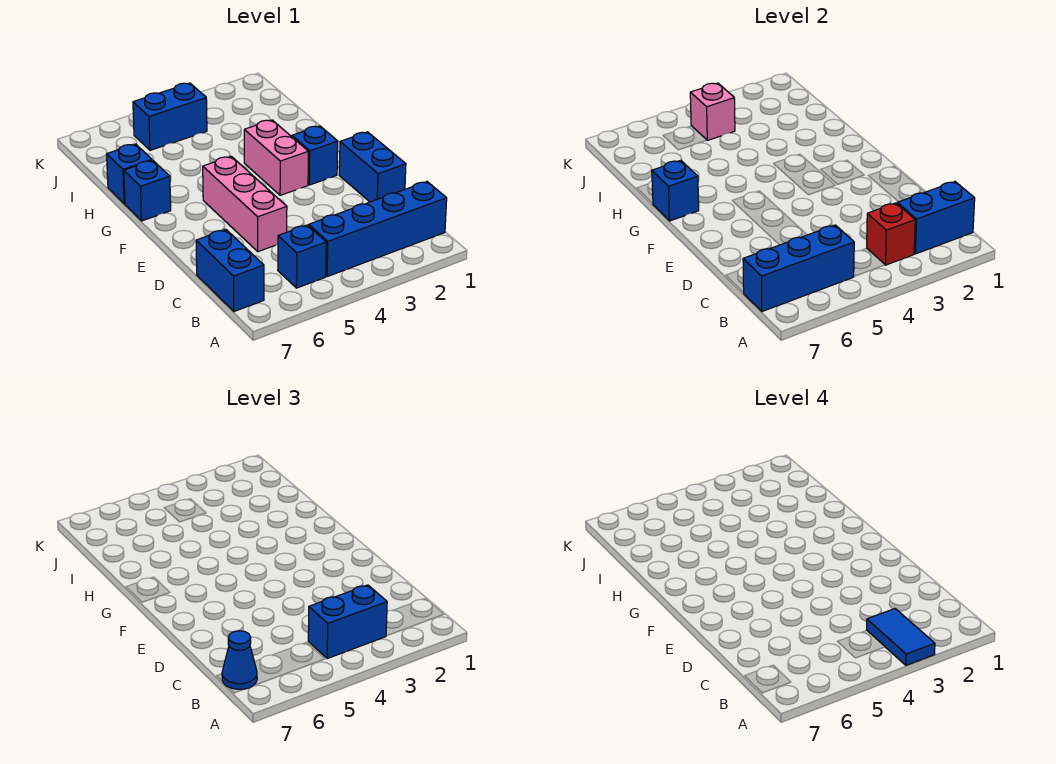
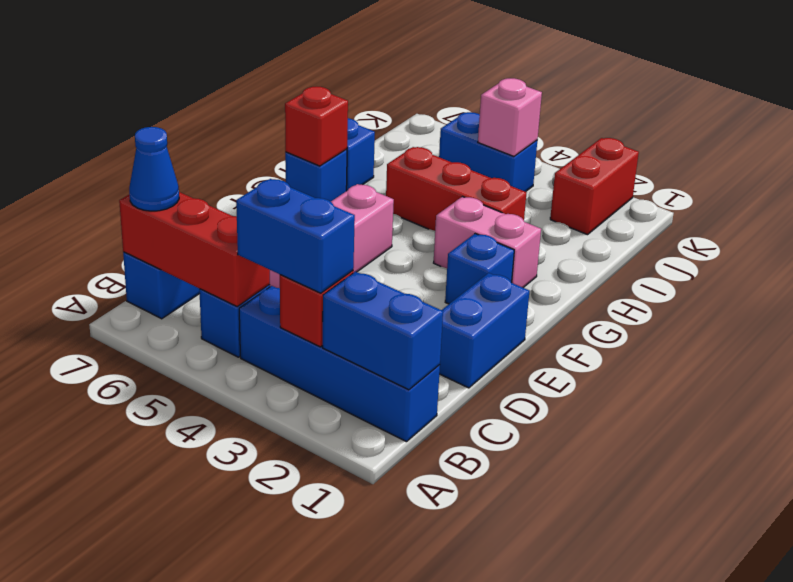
blue 1x2 tile [867,609,935,665] -> none
blue 1x3 brick [743,225,854,311] -> red 1x3 brick [119,192,270,306]
pink 1x2 brick [244,120,308,195] -> pink 1x2 brick turned to [434,197,541,287]
blue 1x1 brick [652,160,699,221] -> red 1x1 brick [285,86,348,166]
none -> red 1x3 brick [386,147,526,231]
none -> red 1x2 brick [550,138,639,235]

